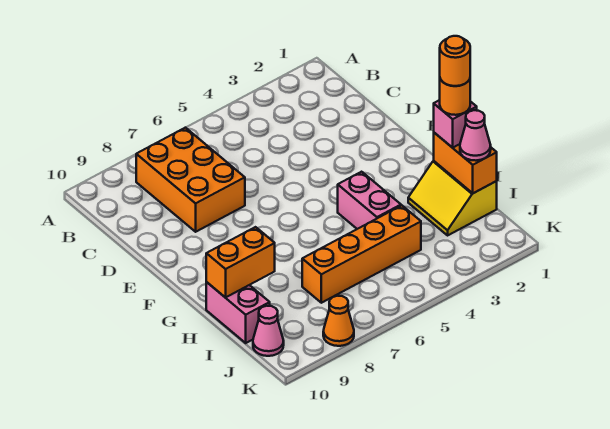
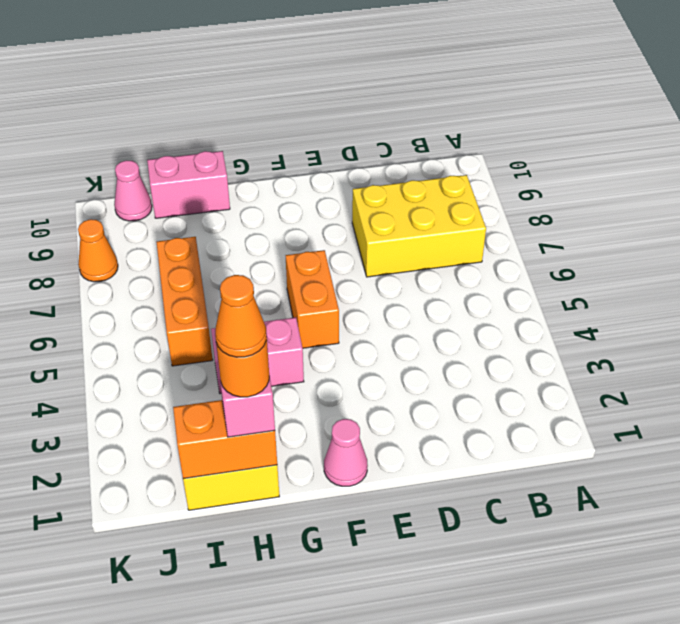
orange 2x3 brick [136,128,245,232] -> yellow 2x3 brick [352,175,486,277]
orange 1x1 round brick [440,36,470,86] -> orange 1x1 cone [215,275,267,357]
orange 1x2 brick [206,227,275,298] -> orange 1x2 brick moved to [286,250,339,348]
pink 1x1 cone [460,110,491,161] -> pink 1x1 cone moved to [324,419,368,486]
orange 1x4 brick [302,206,421,303] -> orange 1x3 brick [157,237,213,366]

